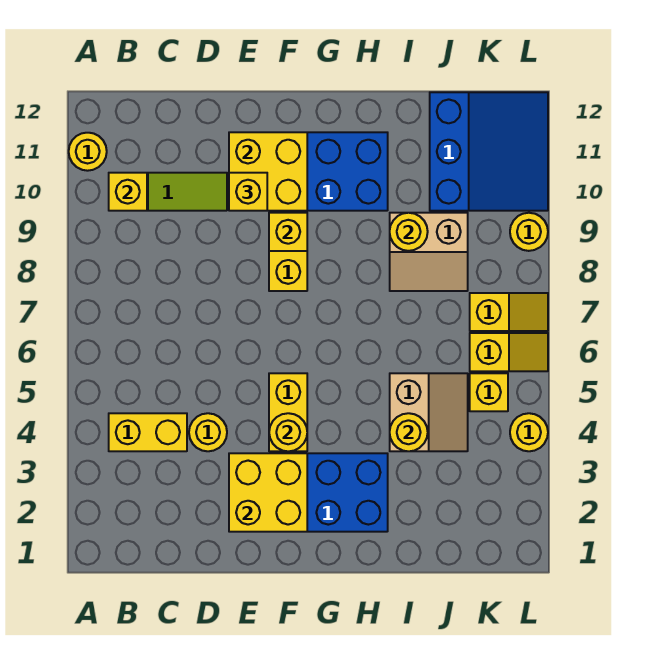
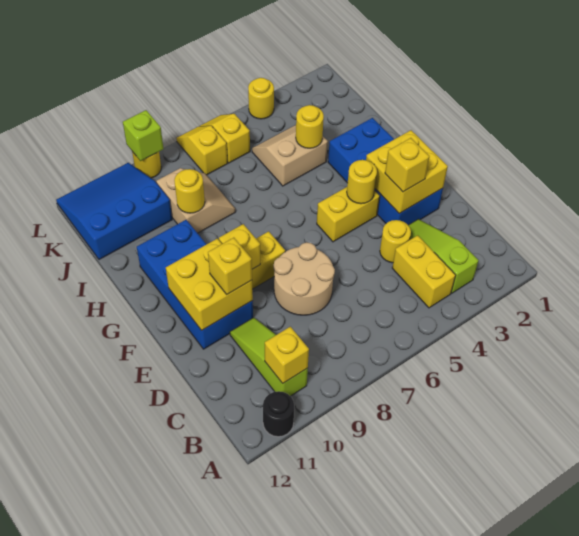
yellow 1x1 round brick [69,133,107,171] -> black 1x1 round brick [263,391,294,437]
none -> lime 1x3 slope [408,219,479,293]
none -> tan 2x2 round brick [274,242,335,315]
yellow 1x1 brick [470,373,508,411] -> yellow 1x1 brick moved to [385,138,429,192]
none -> lime 1x1 brick [123,110,164,161]

